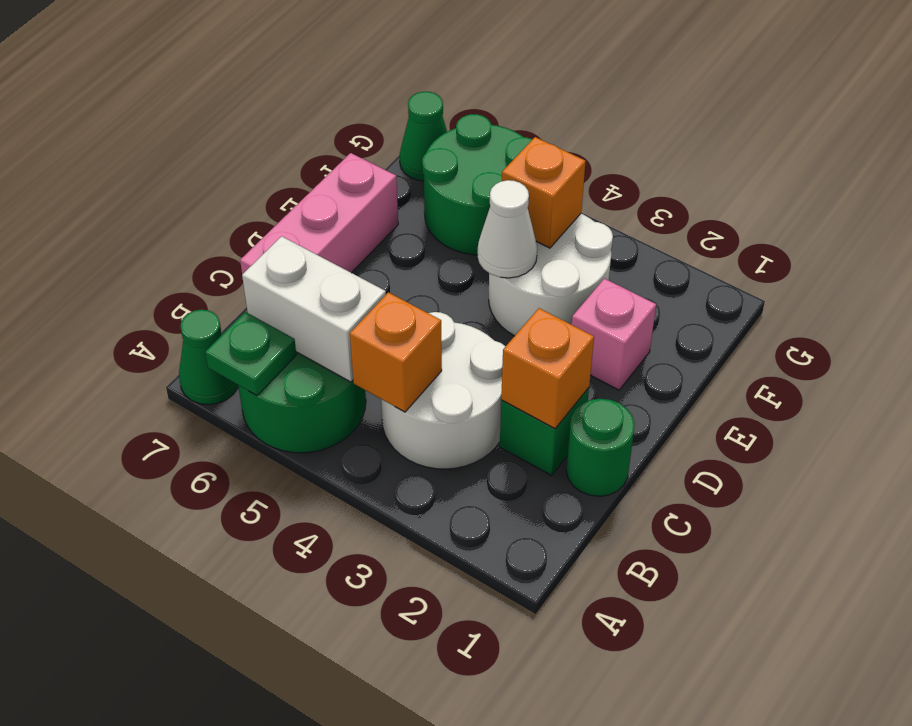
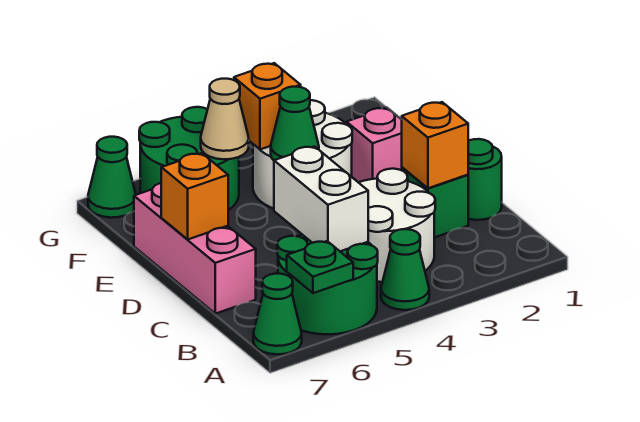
none -> green 1x1 cone [381,229,429,310]
orange 1x1 brick [350,292,442,412] -> orange 1x1 brick moved to [161,153,228,240]
white 1x2 brick [242,236,386,382] -> white 1x2 brick turned to [274,146,368,251]
white 1x1 cone [478,180,537,278] -> green 1x1 cone [271,87,319,160]
none -> tan 1x1 cone [201,79,249,159]

